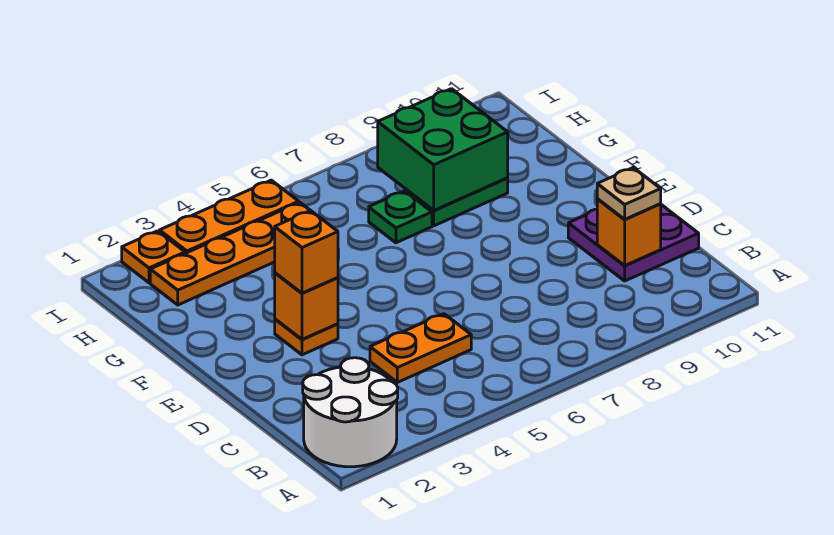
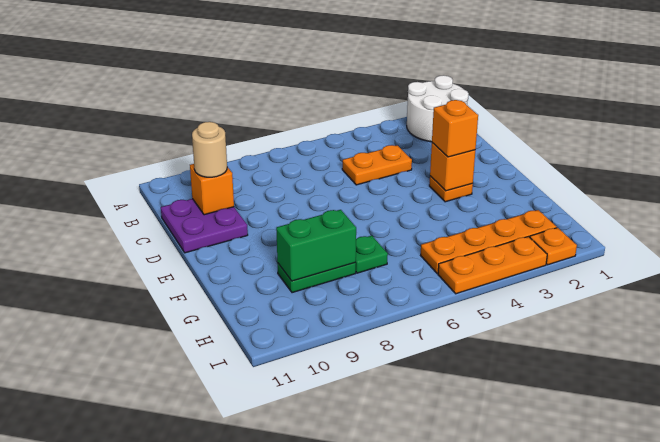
tan 1x1 plate [597,168,661,220] -> tan 1x1 round brick [192,122,227,177]
green 2x2 brick [378,89,508,210] -> green 1x2 brick [276,210,356,281]

